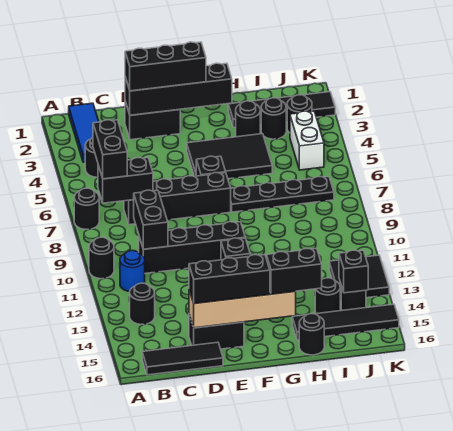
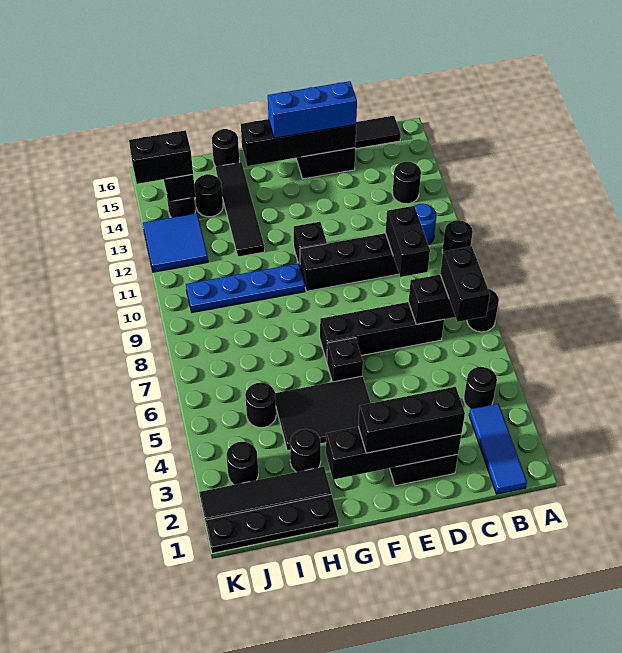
tan 1x4 brick [189,290,296,328] -> black 1x4 brick [241,119,356,166]
black 1x3 brick [189,255,270,304] -> blue 1x3 brick [268,81,357,138]
black 1x4 plate [231,177,334,212] -> black 1x4 plate moved to [205,494,339,553]
none -> blue 1x4 plate [186,263,305,312]
black 1x2 brick [266,248,322,294] -> black 1x2 brick moved to [129,130,193,184]
black 1x4 tile [292,304,399,340] -> black 1x4 tile turned to [216,162,264,257]
black 1x1 round brick [261,98,286,139] -> black 1x1 round brick moved to [245,383,276,428]
white 1x2 brick [290,111,324,170] -> none
black 2x2 tile [329,255,389,301] -> blue 2x2 tile [143,213,208,272]

